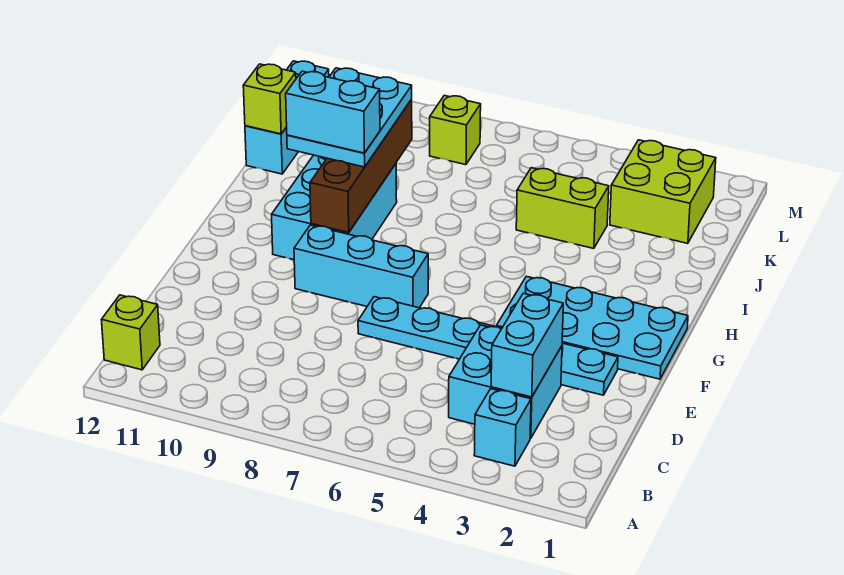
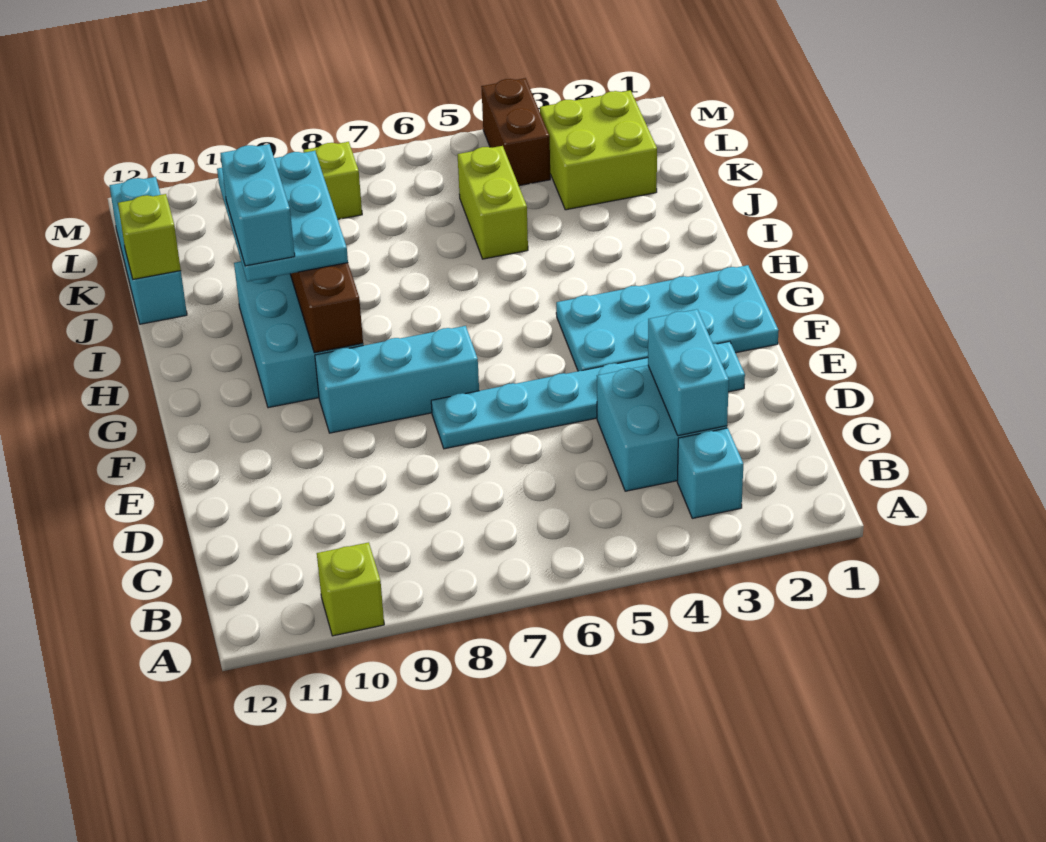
lime 1x1 brick [101,295,160,370] -> lime 1x1 brick moved to [317,542,384,636]
cyan 1x2 brick [286,71,380,153] -> cyan 1x2 brick turned to [220,144,295,266]
lime 1x2 brick [516,168,609,248] -> lime 1x2 brick turned to [458,146,528,259]
none -> brown 1x2 brick [481,78,550,186]

